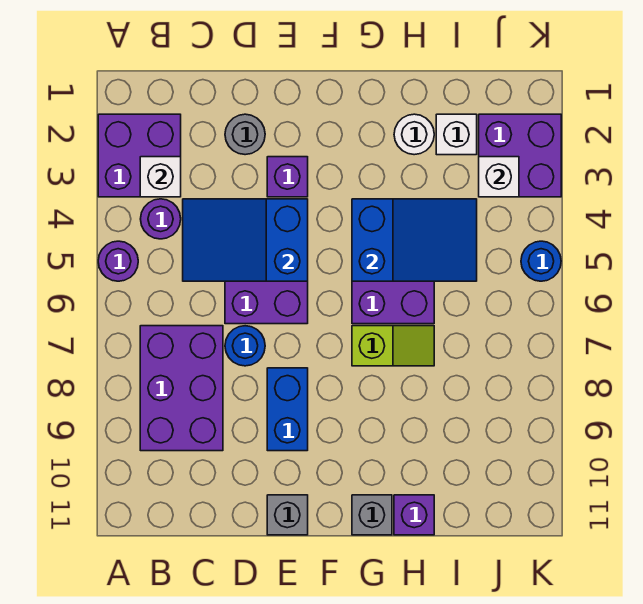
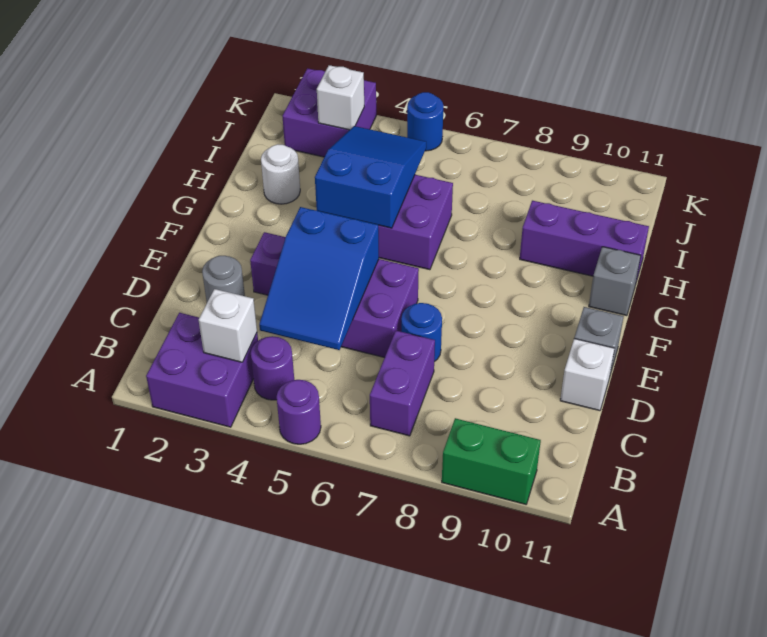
none -> green 1x2 brick [442,418,541,504]
purple 2x3 brick [140,326,223,451] -> purple 1x2 brick [370,331,435,436]
blue 1x2 brick [267,368,308,451] -> none
lime 1x2 slope [352,326,434,366] -> none
purple 1x1 brick [394,495,434,535] -> purple 1x3 brick [520,201,649,282]
white 1x1 brick [436,114,477,155] -> white 1x1 brick moved to [560,339,615,411]

